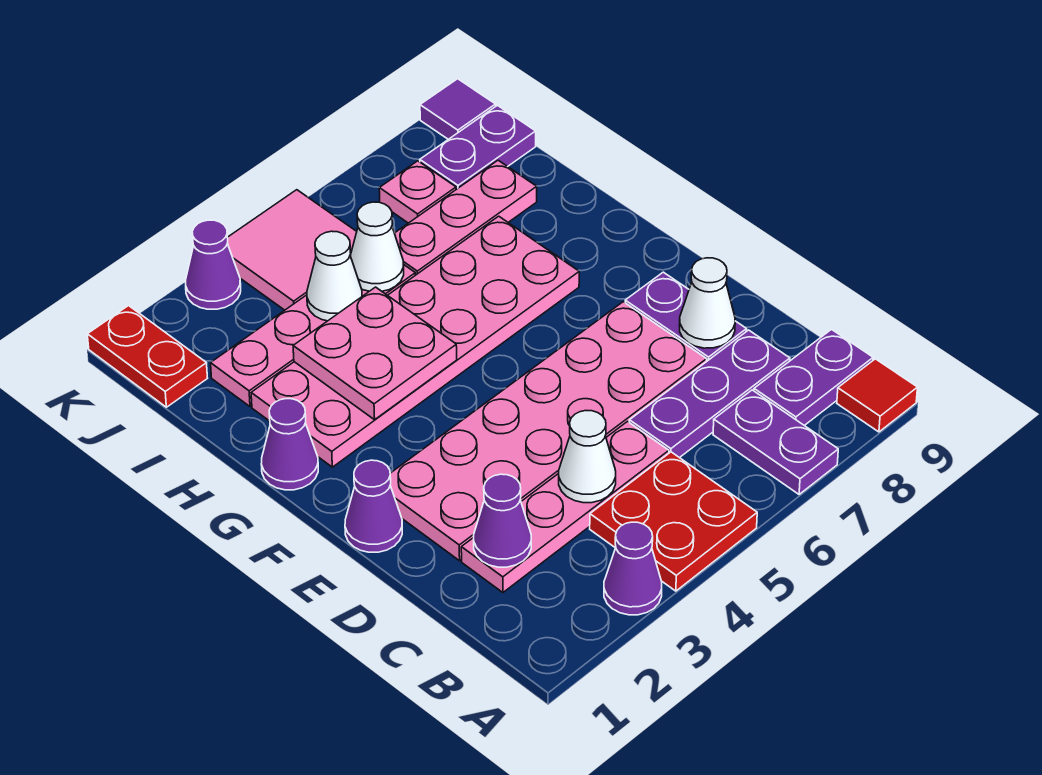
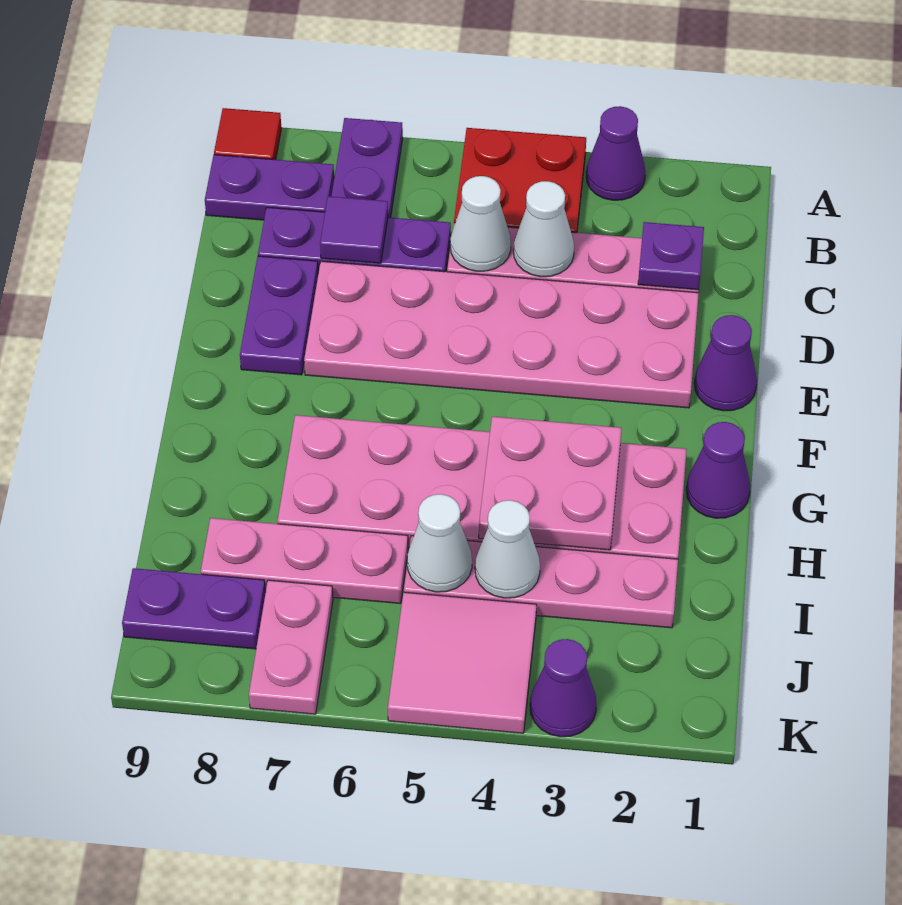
purple 1x1 cone [474,474,531,567] -> purple 1x1 plate [638,222,704,290]
white 1x1 cone [679,258,735,348] -> white 1x1 cone moved to [450,176,511,271]
red 1x2 plate [87,306,207,407] -> none
pink 1x1 plate [379,161,456,223] -> pink 1x2 plate [249,580,333,714]
purple 1x1 tile [420,79,496,139] -> purple 1x1 tile moved to [320,196,388,263]

